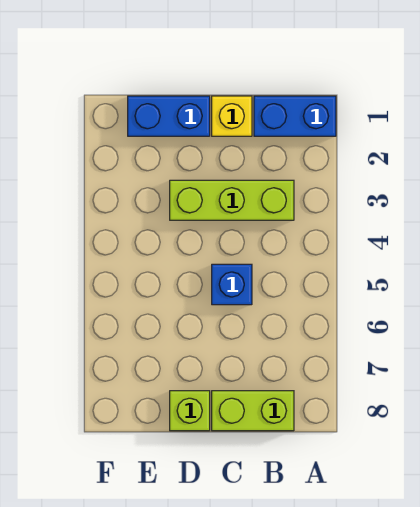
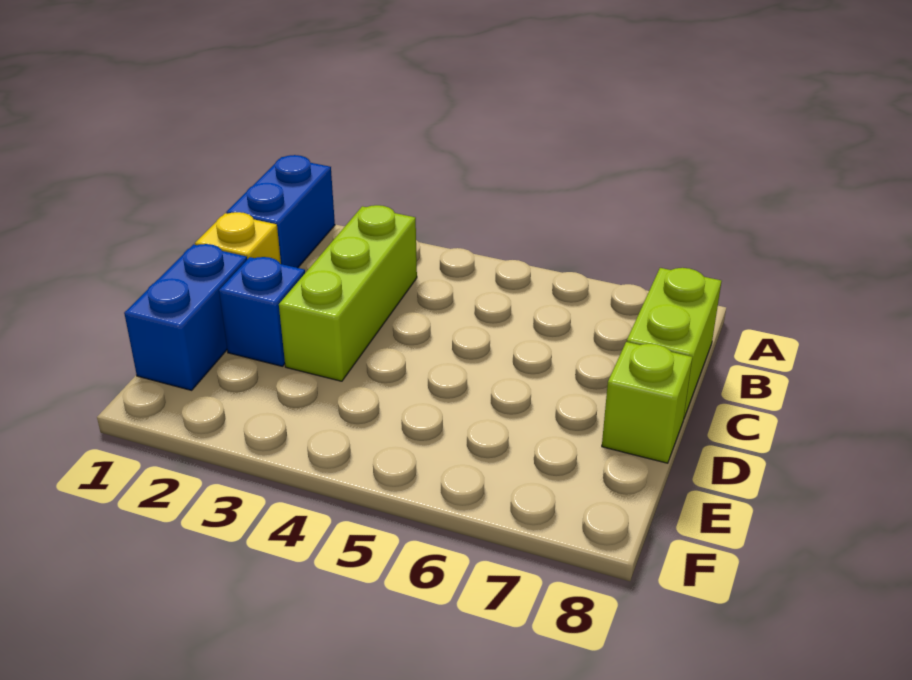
blue 1x1 brick [212,264,252,305] -> blue 1x1 brick moved to [219,257,305,366]

